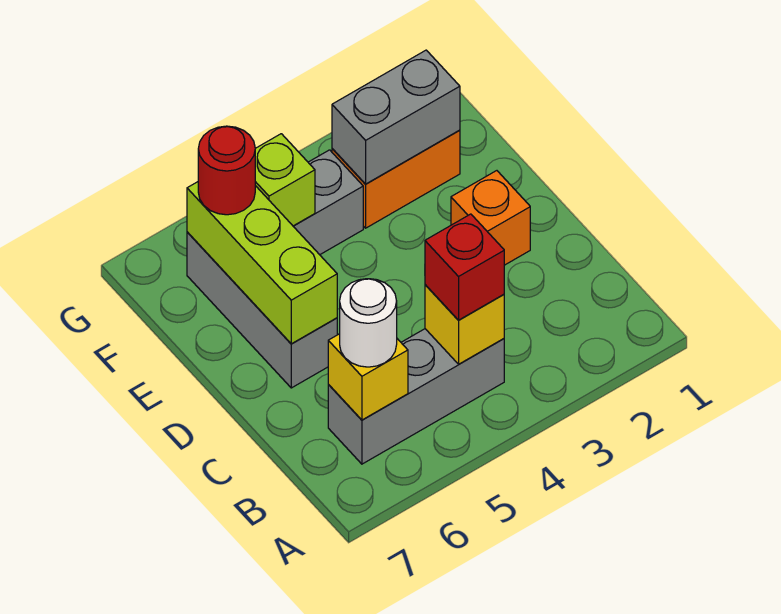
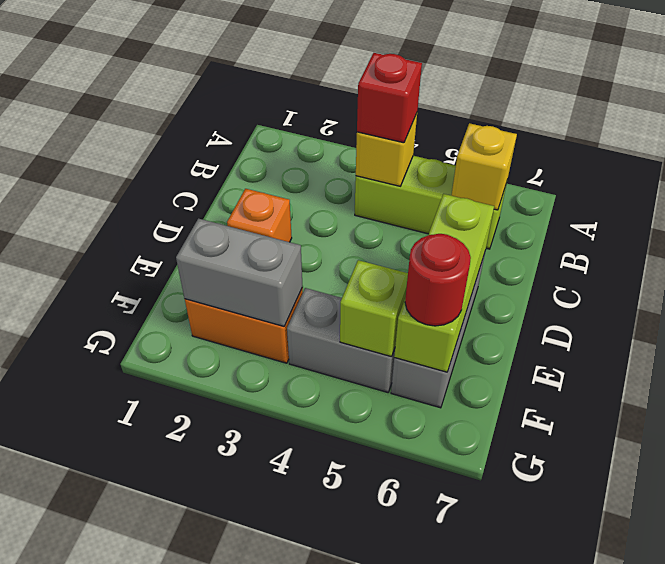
grey 1x3 brick [328,329,504,464] -> lime 1x3 brick [355,156,507,249]
white 1x1 round brick [340,279,397,367] -> none

